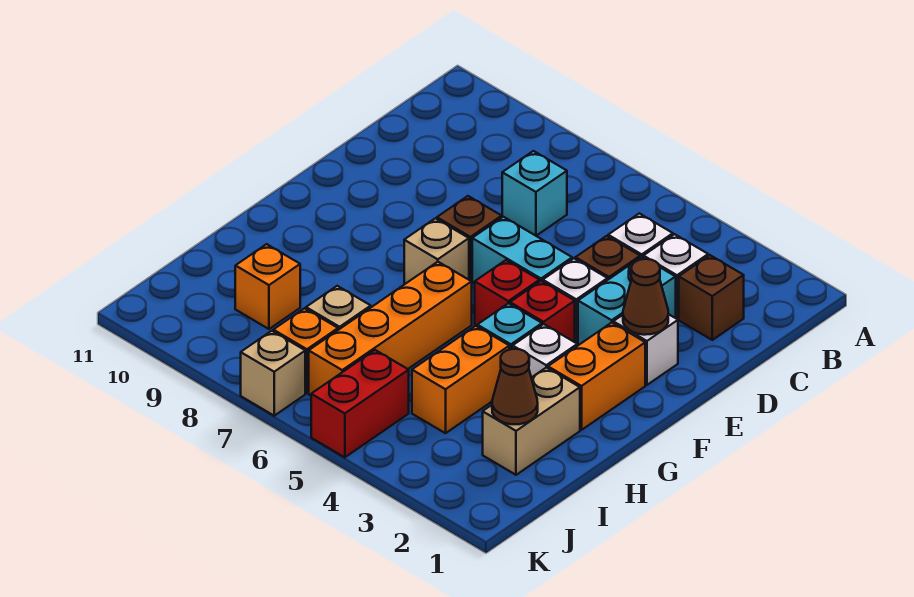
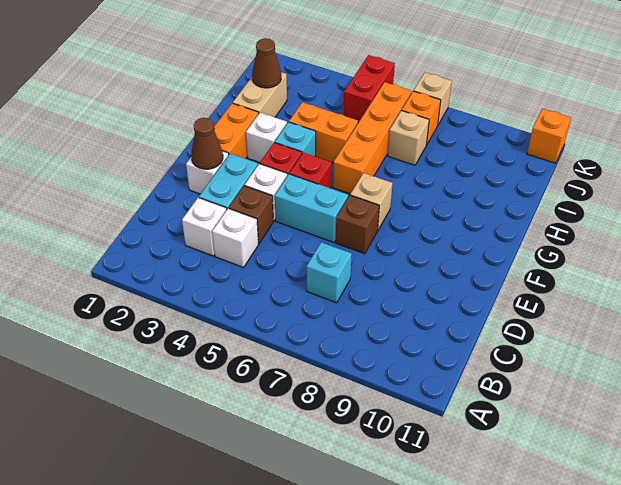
brown 1x1 brick [679,255,744,340] -> none
orange 1x2 brick [412,326,509,433] -> orange 1x2 brick turned to [289,102,358,163]
orange 1x1 brick [235,244,300,329] -> orange 1x1 brick moved to [527,109,571,163]

